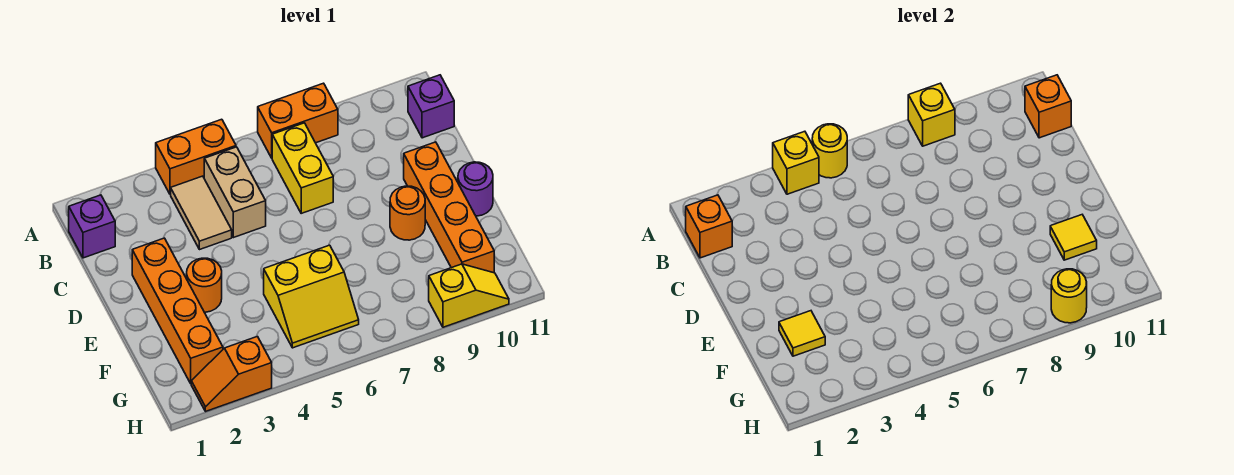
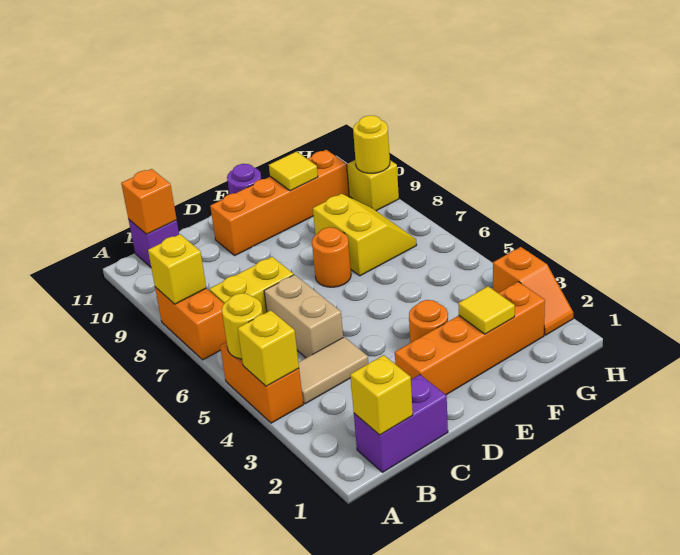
purple 1x1 brick [69,195,115,258] -> purple 1x2 brick [354,375,448,472]
orange 1x1 brick [686,195,732,258] -> yellow 1x1 brick [350,355,413,435]
tan 1x2 brick [204,147,266,238] -> tan 1x2 brick turned to [264,275,343,358]
orange 1x1 round brick [390,186,425,240] -> orange 1x1 round brick moved to [312,227,351,287]
yellow 2x2 slope [264,245,359,348] -> yellow 2x2 slope moved to [313,194,417,276]

